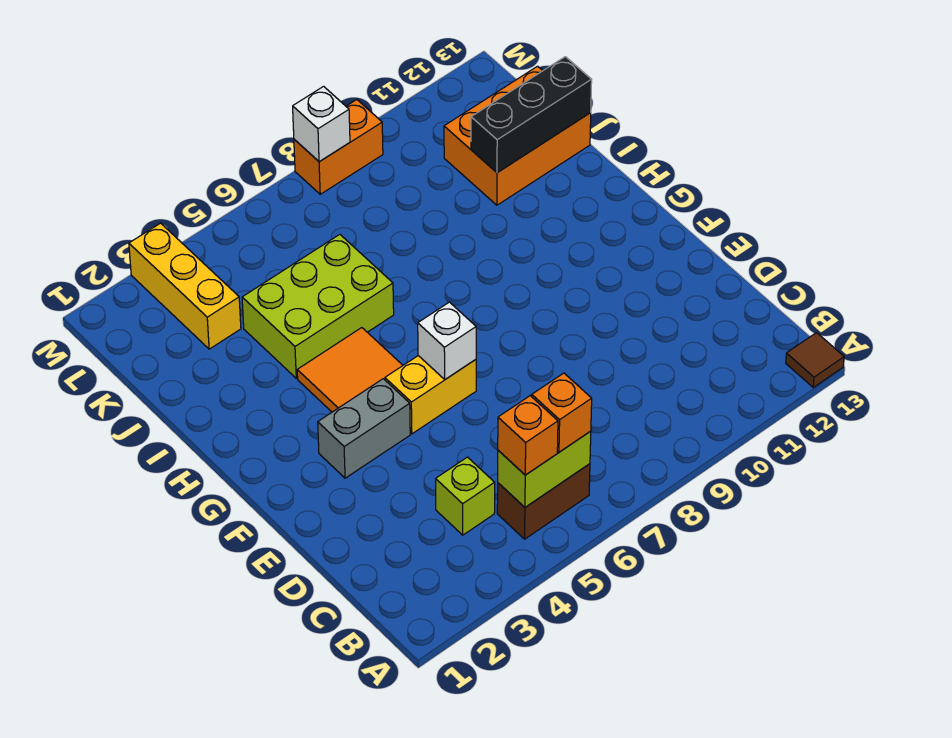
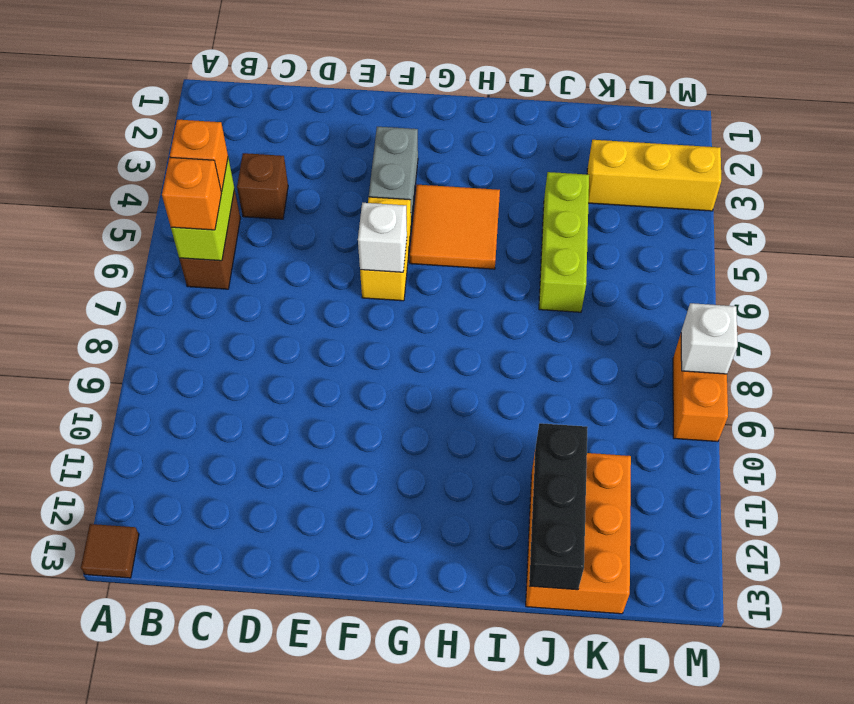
lime 1x1 brick [436,457,495,535] -> brown 1x1 brick [237,153,288,219]
lime 2x3 brick [242,234,394,378] -> lime 1x3 brick [539,172,589,312]

